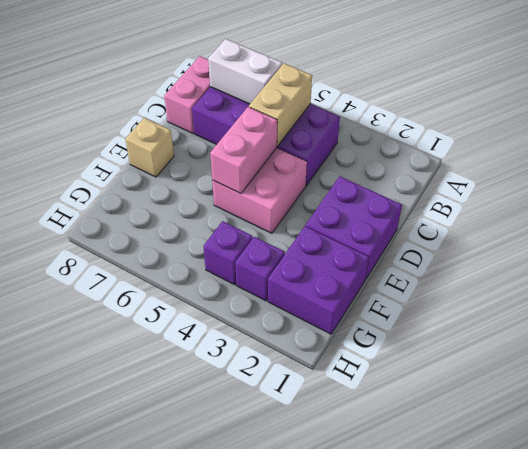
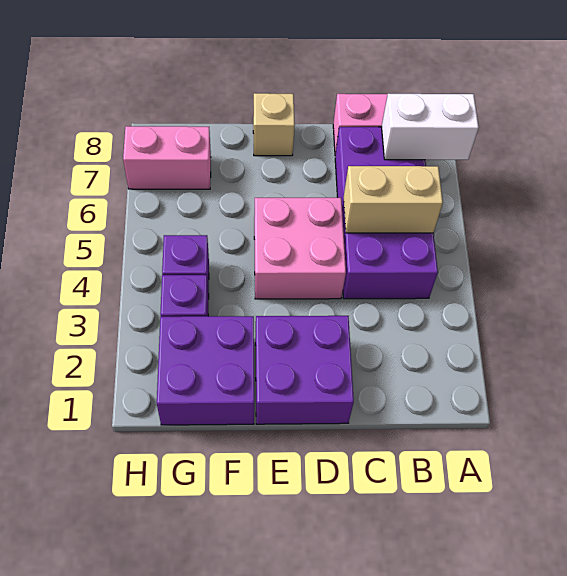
white 1x2 brick [208,39,282,104] -> white 1x2 brick turned to [382,94,479,160]
pink 1x2 brick [210,107,277,194] -> pink 1x2 brick moved to [123,126,211,189]

